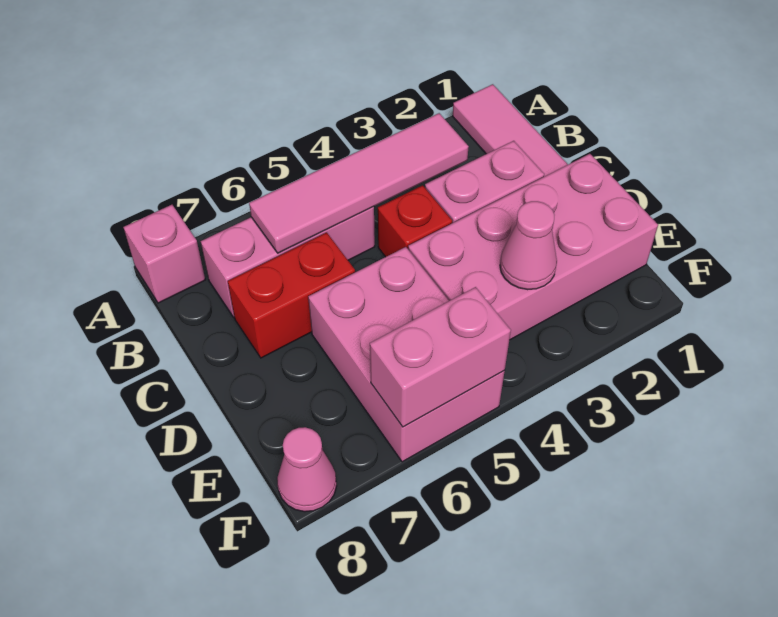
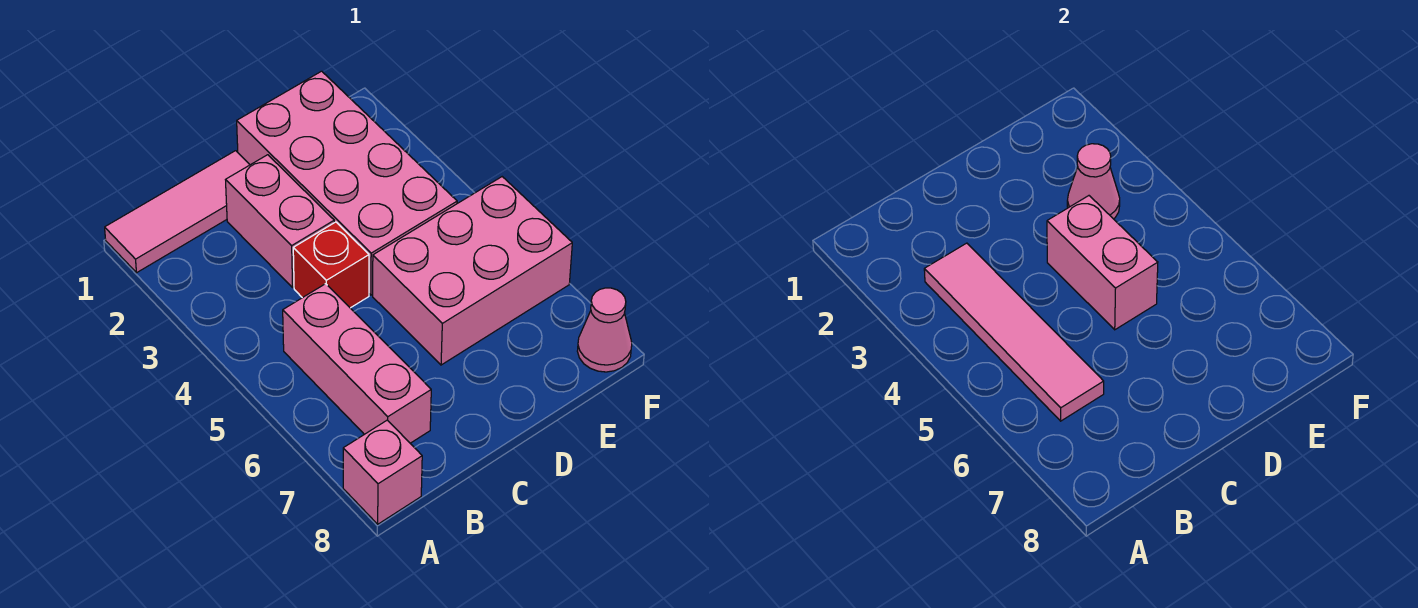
red 1x2 brick [228,232,355,358] -> none
pink 1x2 brick [370,287,511,427] -> pink 1x2 brick moved to [1047,196,1158,330]

